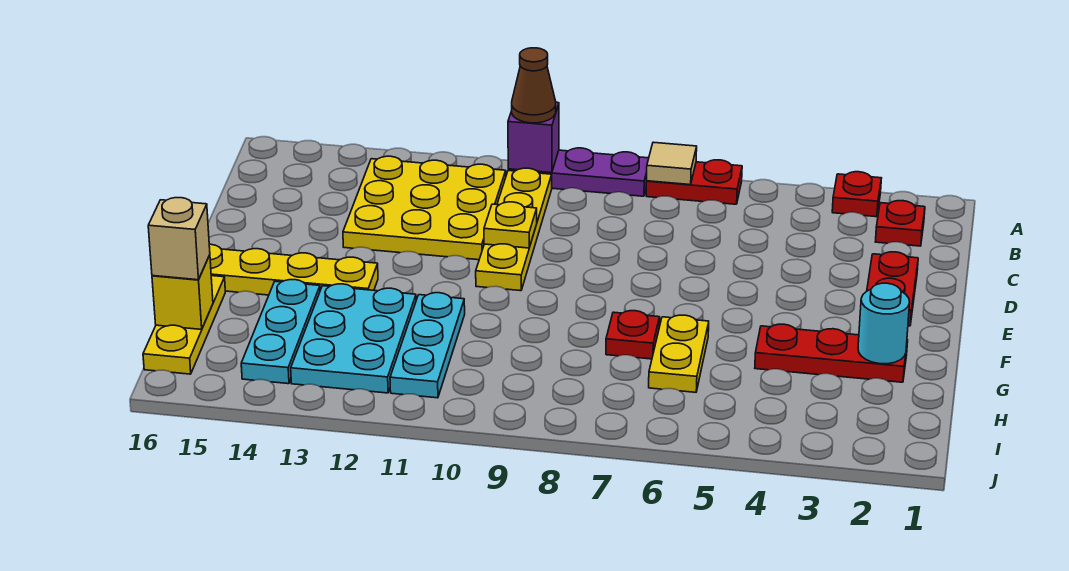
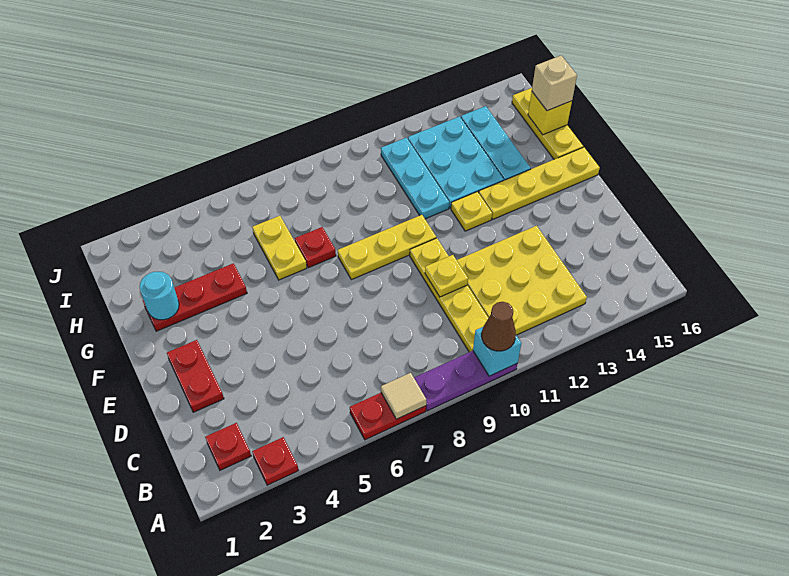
purple 1x1 brick [508,102,559,173] -> cyan 1x1 brick [473,327,521,376]
none -> yellow 1x3 plate [338,215,436,280]
none -> yellow 1x1 plate [451,192,492,231]

